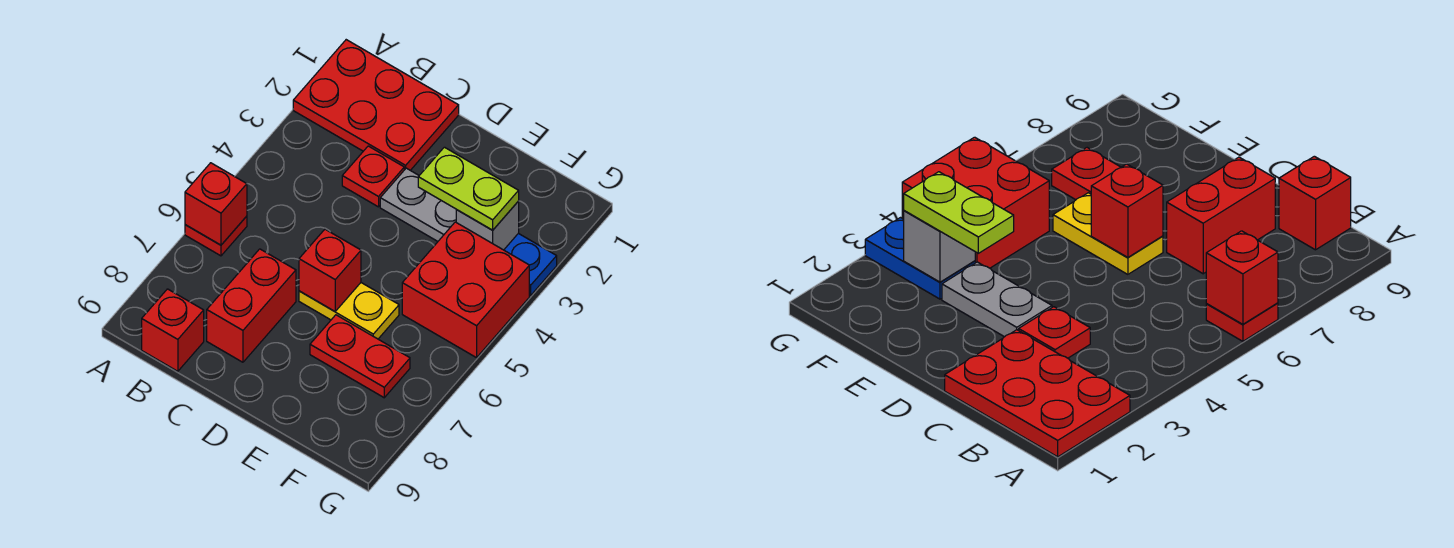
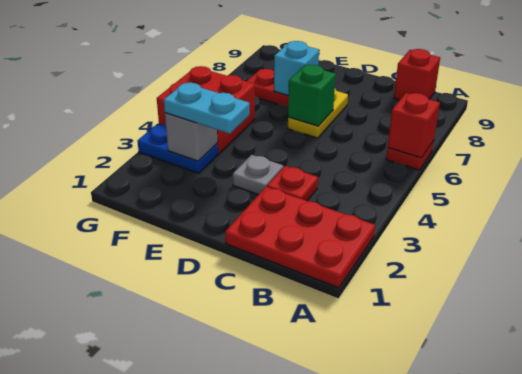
red 1x2 brick [207,249,296,362] -> none
grey 1x2 plate [380,168,457,241] -> grey 1x1 plate [233,155,283,195]
yellow 1x2 plate [299,283,399,339] -> yellow 1x2 plate turned to [288,89,348,138]
red 1x1 brick [299,229,361,311] -> green 1x1 brick [288,65,336,126]
lime 1x2 plate [418,147,519,230] -> cyan 1x2 plate [164,83,249,134]
none -> cyan 1x1 brick [274,41,319,96]

